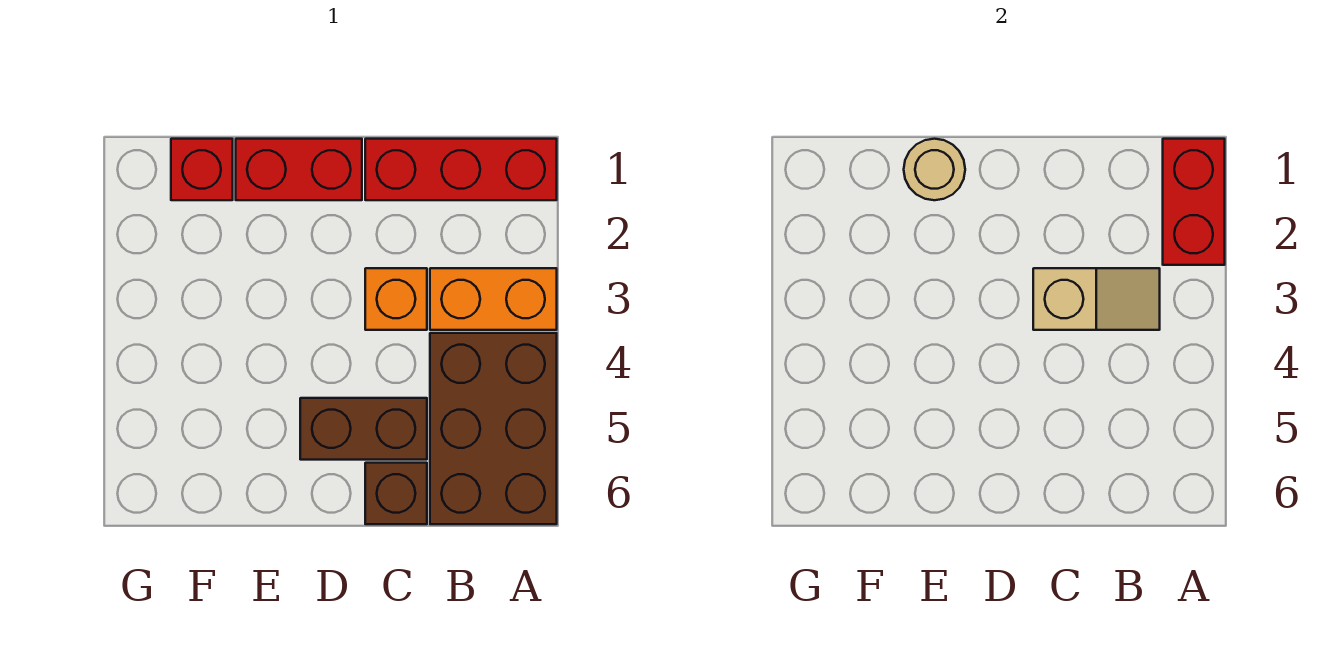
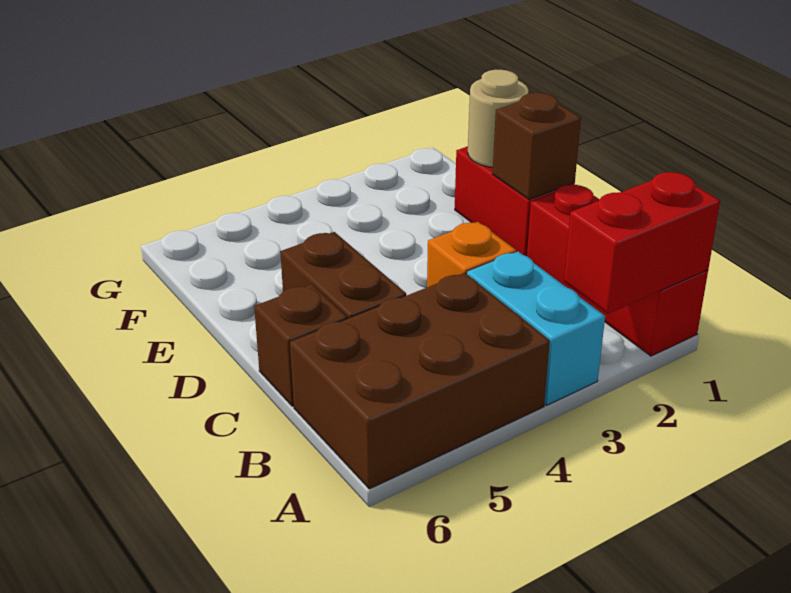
orange 1x2 brick [430,268,557,330] -> cyan 1x2 brick [467,252,605,405]
tan 1x2 slope [1033,268,1160,330] -> none
none -> brown 1x1 brick [493,93,581,200]
red 1x1 brick [171,139,233,200] -> none

